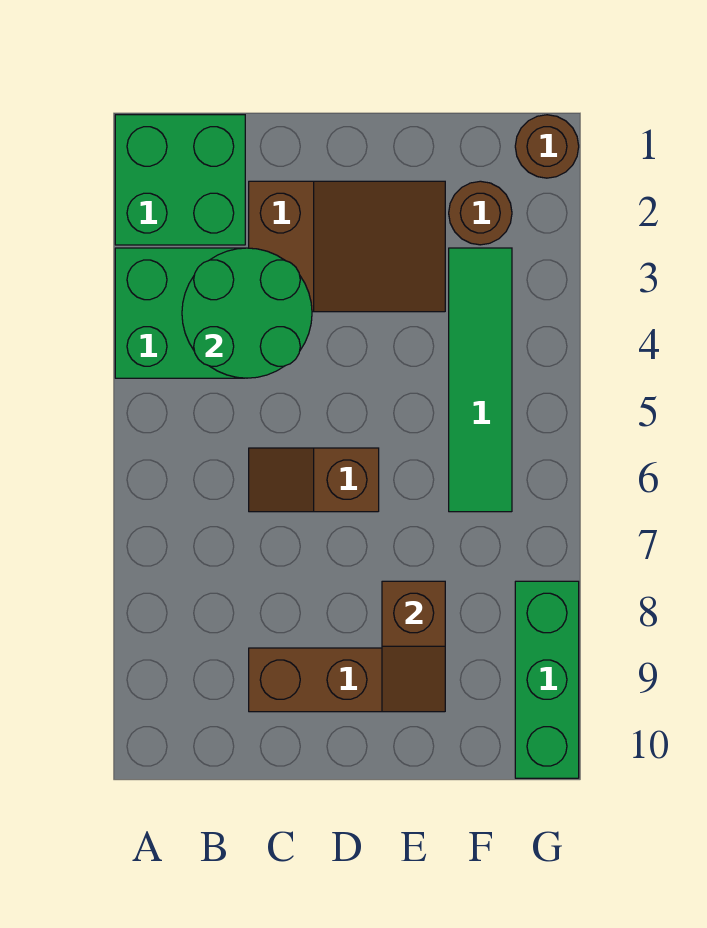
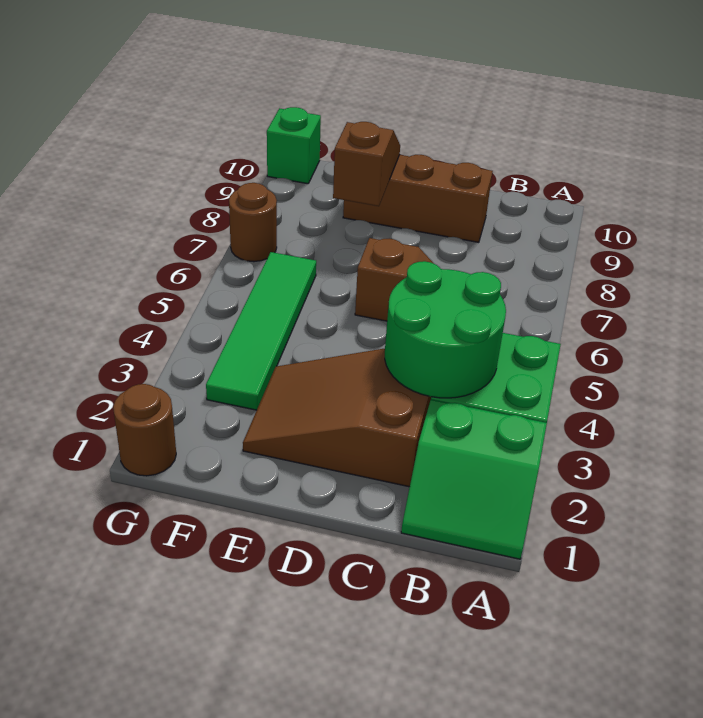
green 2x2 brick [115,115,245,245] -> green 2x2 slope [401,399,547,559]
brown 1x1 round brick [449,181,512,245] -> brown 1x1 round brick moved to [229,183,277,262]
green 1x3 brick [515,581,579,778] -> green 1x1 brick [267,107,321,184]

